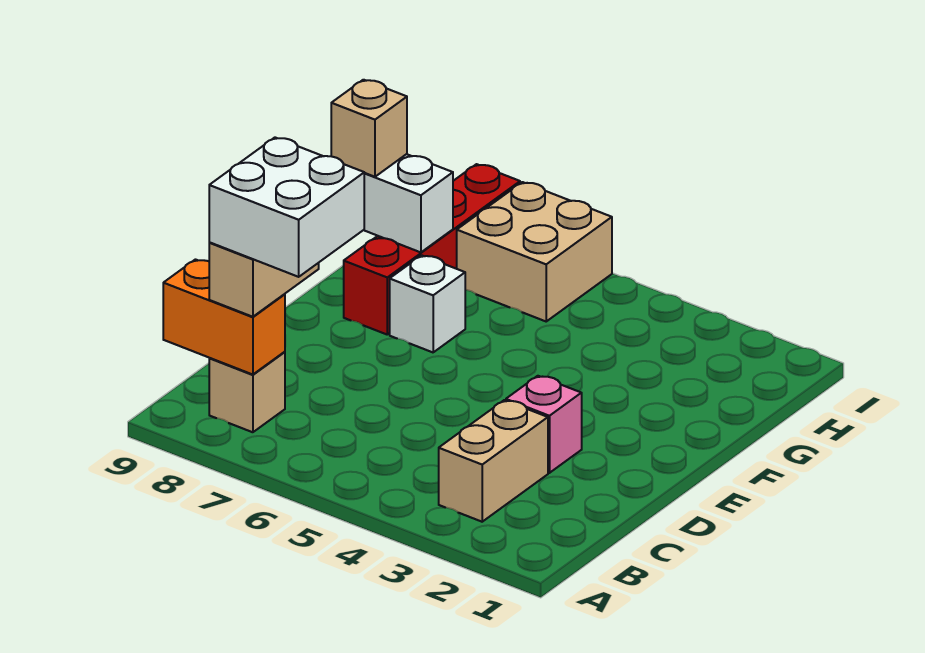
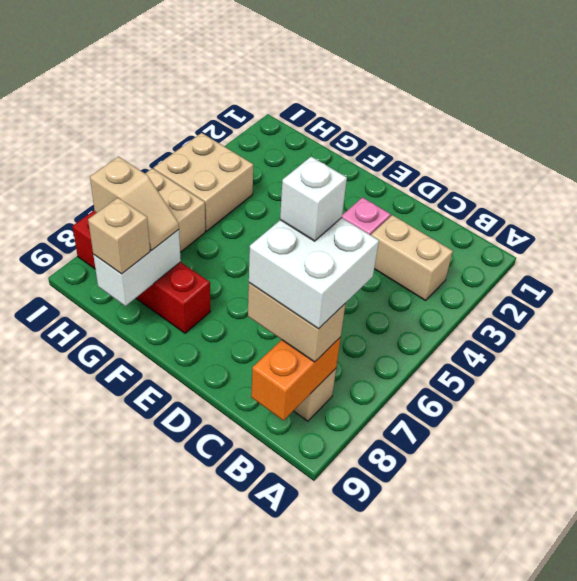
white 1x1 brick [390,255,465,352] -> white 1x1 brick moved to [280,157,347,241]
none -> tan 1x2 slope [90,157,179,250]
none -> tan 2x2 brick [154,133,253,231]

